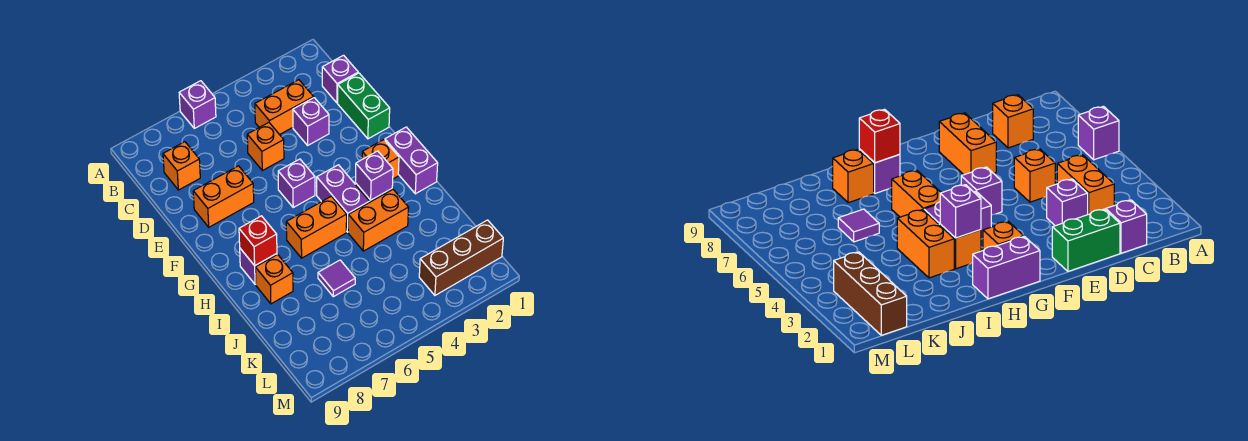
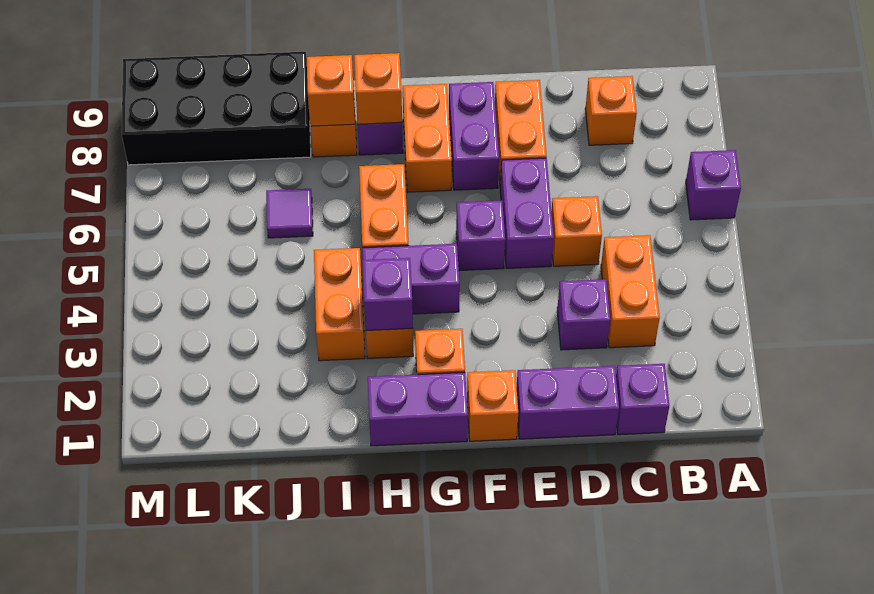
green 1x2 brick [338,73,390,139] -> purple 1x2 brick [517,366,619,439]
none -> purple 1x2 brick [500,158,554,268]
none -> orange 1x1 brick [467,370,518,441]
none -> purple 1x2 brick [449,82,499,190]
none -> orange 1x2 brick [403,84,452,192]
red 1x1 brick [239,216,277,266] -> orange 1x1 brick [354,53,402,124]
none -> orange 1x1 brick [306,55,355,126]
none -> black 2x4 brick [122,52,311,165]
brown 1x3 brick [419,220,503,295] -> none

